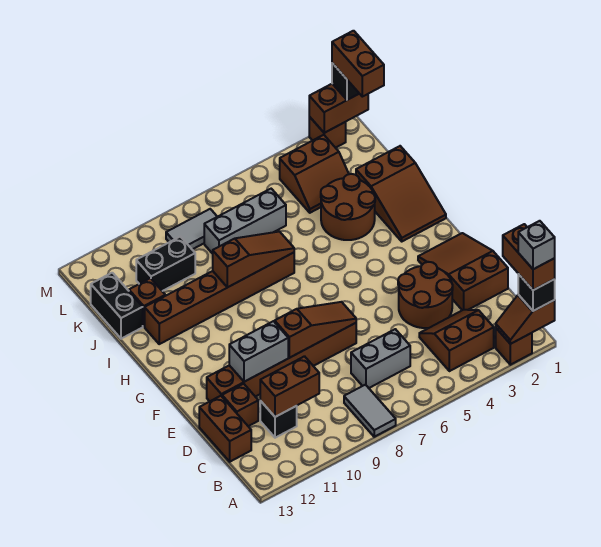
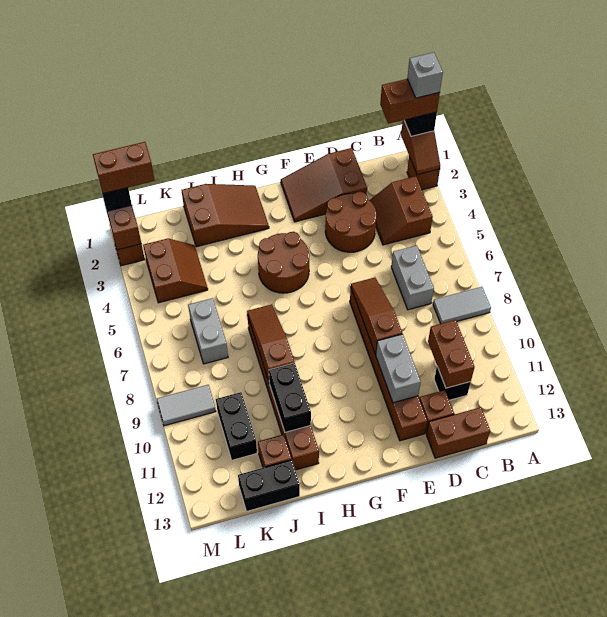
brown 2x2 round brick [321,174,375,240] -> brown 2x2 round brick moved to [258,232,309,293]
none -> black 1x2 brick [269,363,311,432]
grey 1x3 brick [204,189,286,254] -> grey 1x2 brick [188,298,228,364]
grey 1x2 tile [166,209,217,249] -> grey 1x2 tile turned to [157,385,216,426]

